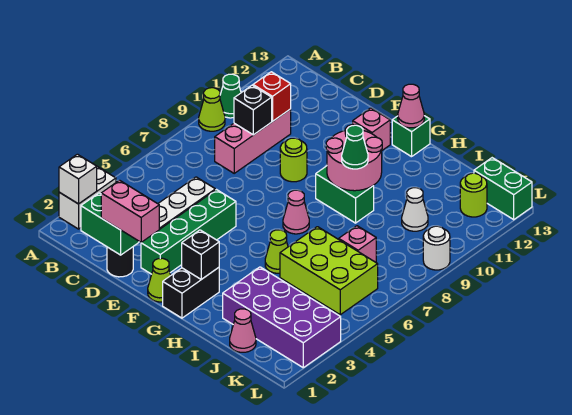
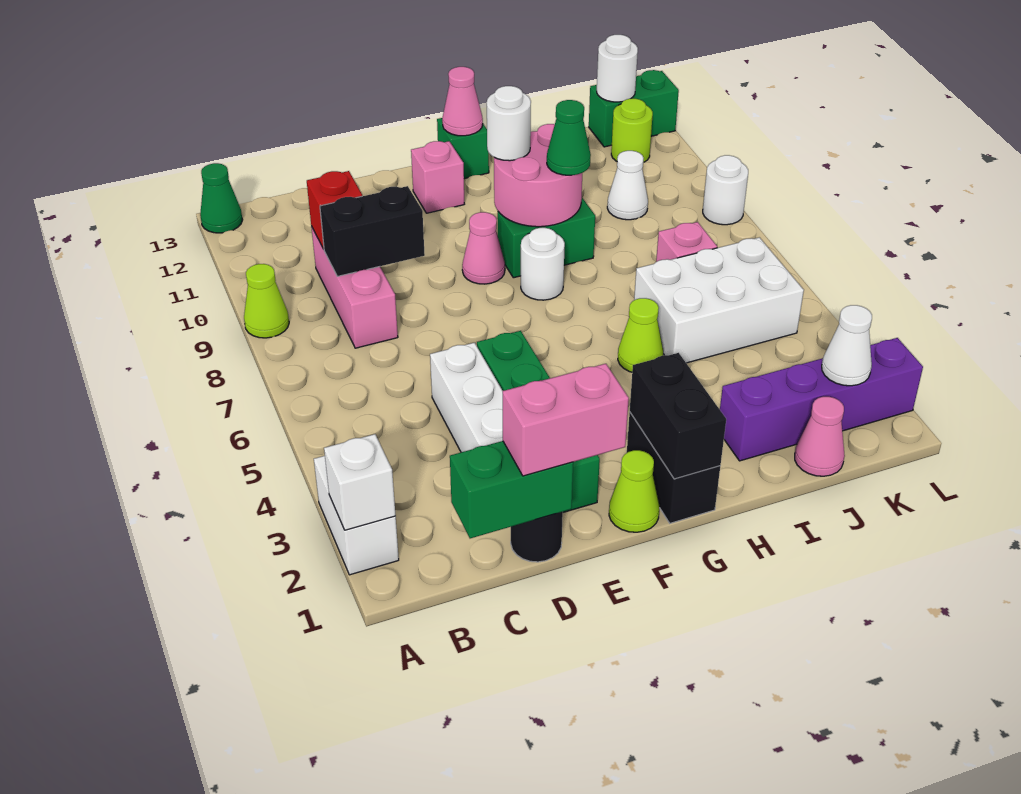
green 1x1 cone [220,74,241,118] -> green 1x1 cone moved to [200,163,242,233]
black 1x1 brick [234,85,272,135] -> black 1x2 brick [320,186,425,276]
lime 1x1 round brick [280,138,307,182] -> none
black 1x1 brick [182,230,219,279] -> black 1x2 brick [630,353,726,479]
pink 1x1 cone [283,190,309,234] -> pink 1x1 cone moved to [462,212,505,284]
none -> white 1x1 round brick [521,228,565,300]
none -> white 1x1 round brick [487,86,531,161]
purple 2x4 brick [223,267,341,368] -> purple 1x4 brick [720,338,923,461]
lime 2x3 brick [280,227,378,315] -> white 2x3 brick [634,237,804,363]
none -> white 1x1 cone [822,305,872,386]
none -> white 1x1 round brick [597,35,638,102]

